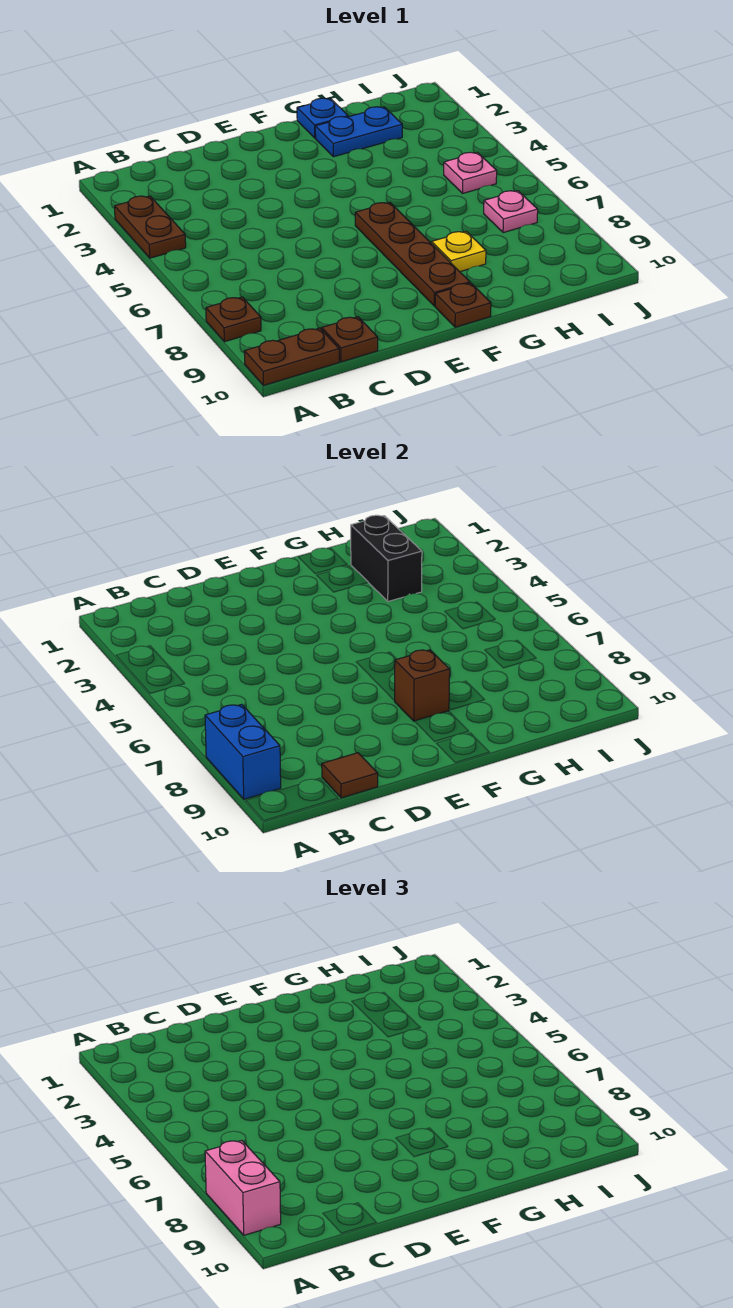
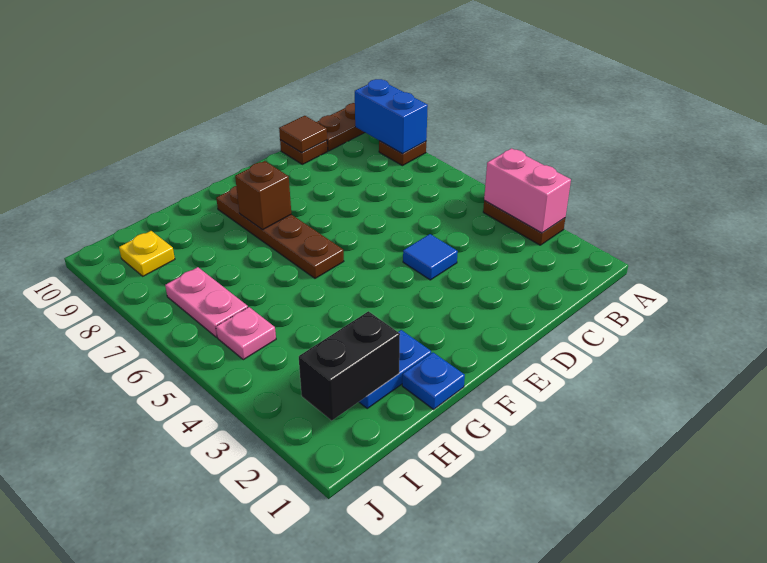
pink 1x2 brick [205,1140,281,1235] -> pink 1x2 brick moved to [484,148,571,233]
none -> blue 1x1 tile [403,234,458,280]
brown 1x1 plate [435,283,491,327] -> none
yellow 1x1 plate [432,231,486,272] -> yellow 1x1 plate moved to [119,231,175,276]
black 1x2 brick [351,515,422,601] -> black 1x2 brick turned to [299,311,400,420]
pink 1x1 plate [484,191,538,233] -> pink 1x2 plate [165,267,248,337]

